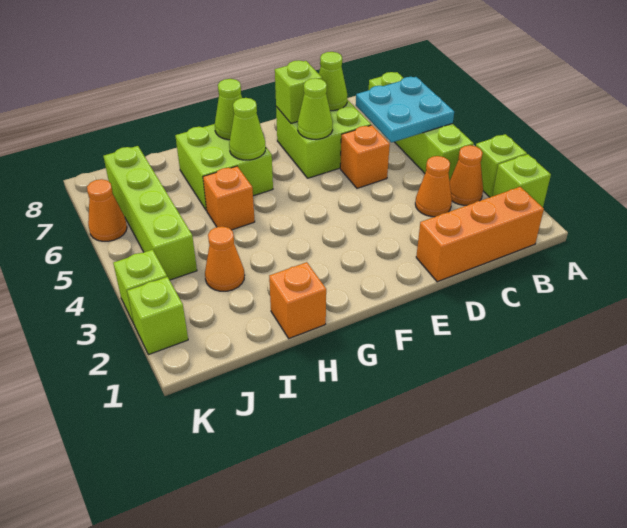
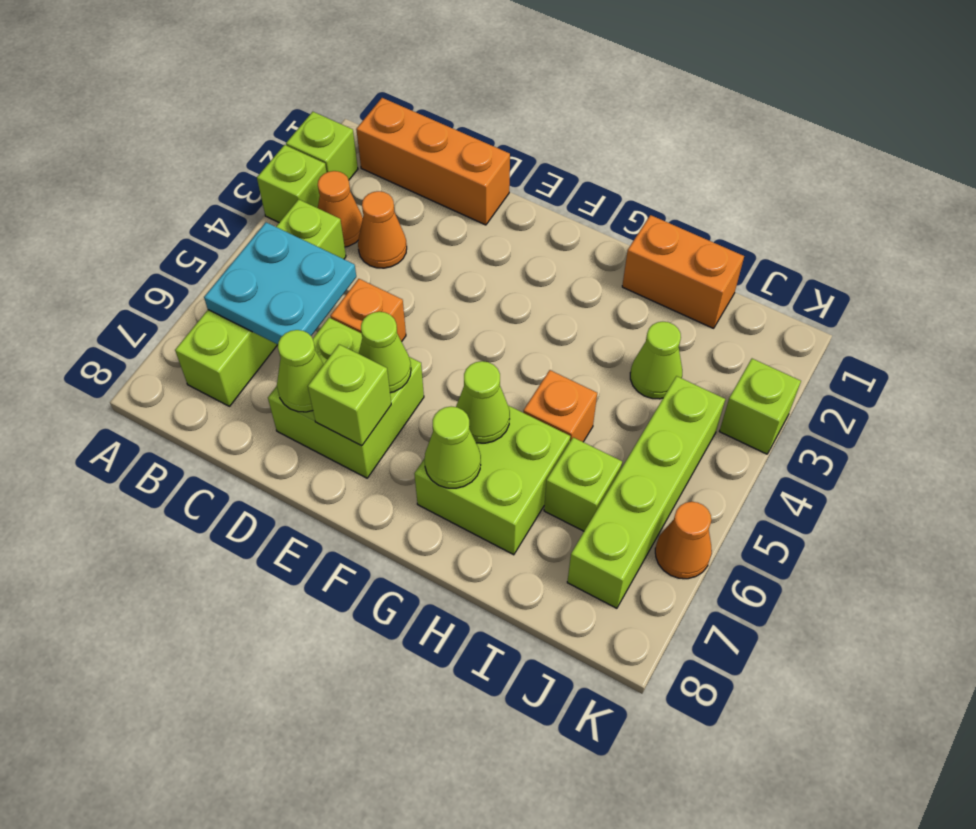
orange 1x1 brick [269,262,326,338] -> orange 1x2 brick [622,215,744,328]
orange 1x1 cone [205,226,245,291] -> lime 1x1 cone [630,322,682,399]
lime 1x1 brick [127,277,188,355] -> lime 1x1 brick moved to [544,437,622,531]

